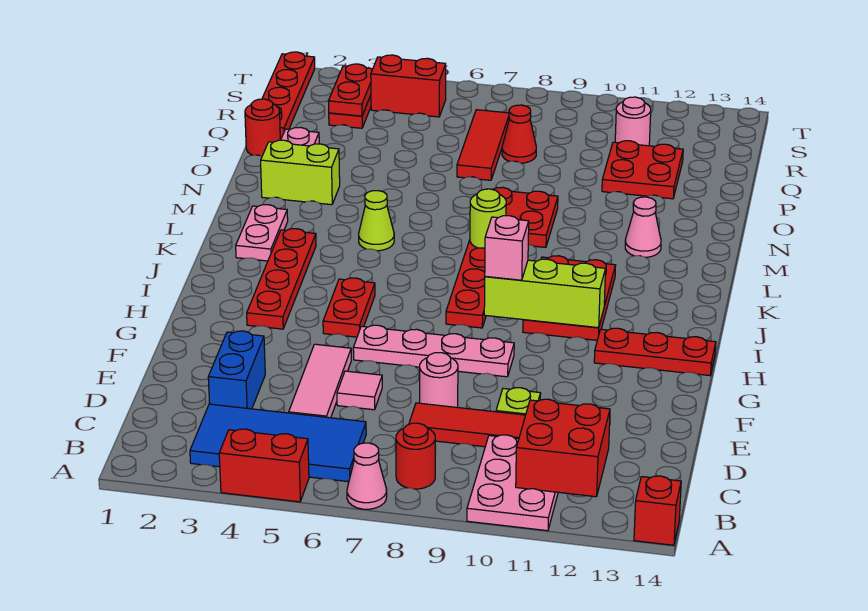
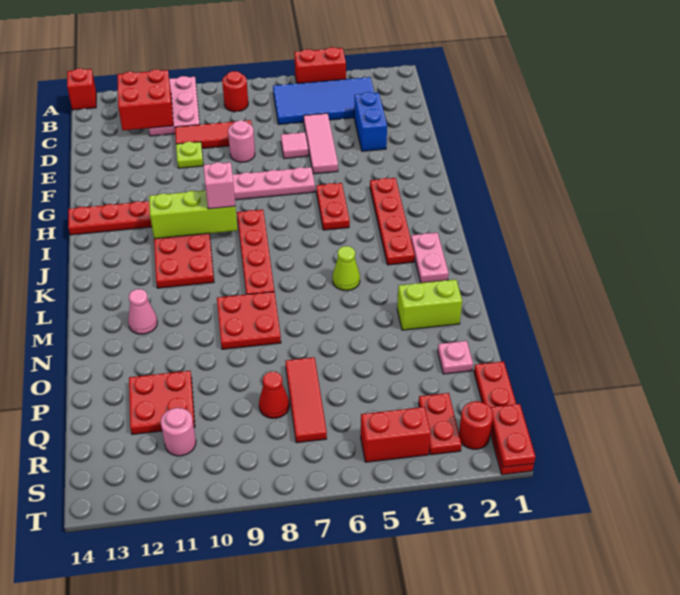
pink 1x1 cone [347,443,387,509] -> none
lime 1x1 round brick [470,189,506,248] -> none
red 1x1 round brick [245,99,280,156] -> red 1x1 round brick moved to [459,401,493,449]
red 1x2 plate [328,64,373,116] -> red 1x2 plate moved to [490,404,535,467]

